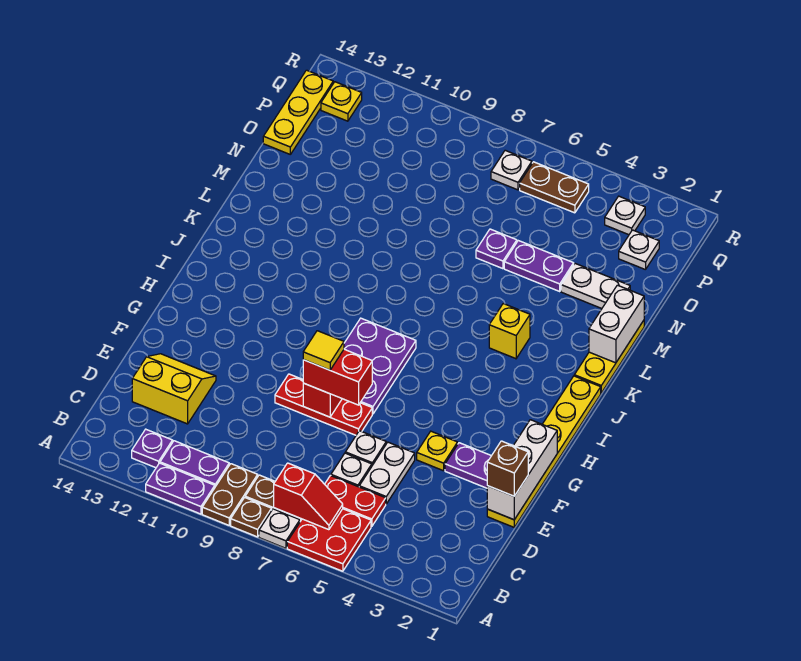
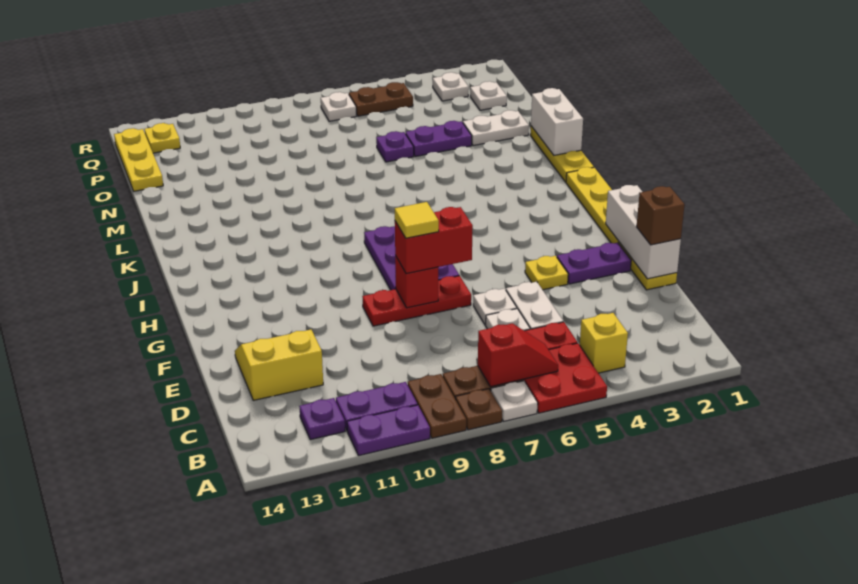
yellow 1x1 brick [489,304,530,359] -> yellow 1x1 brick moved to [580,313,628,373]

